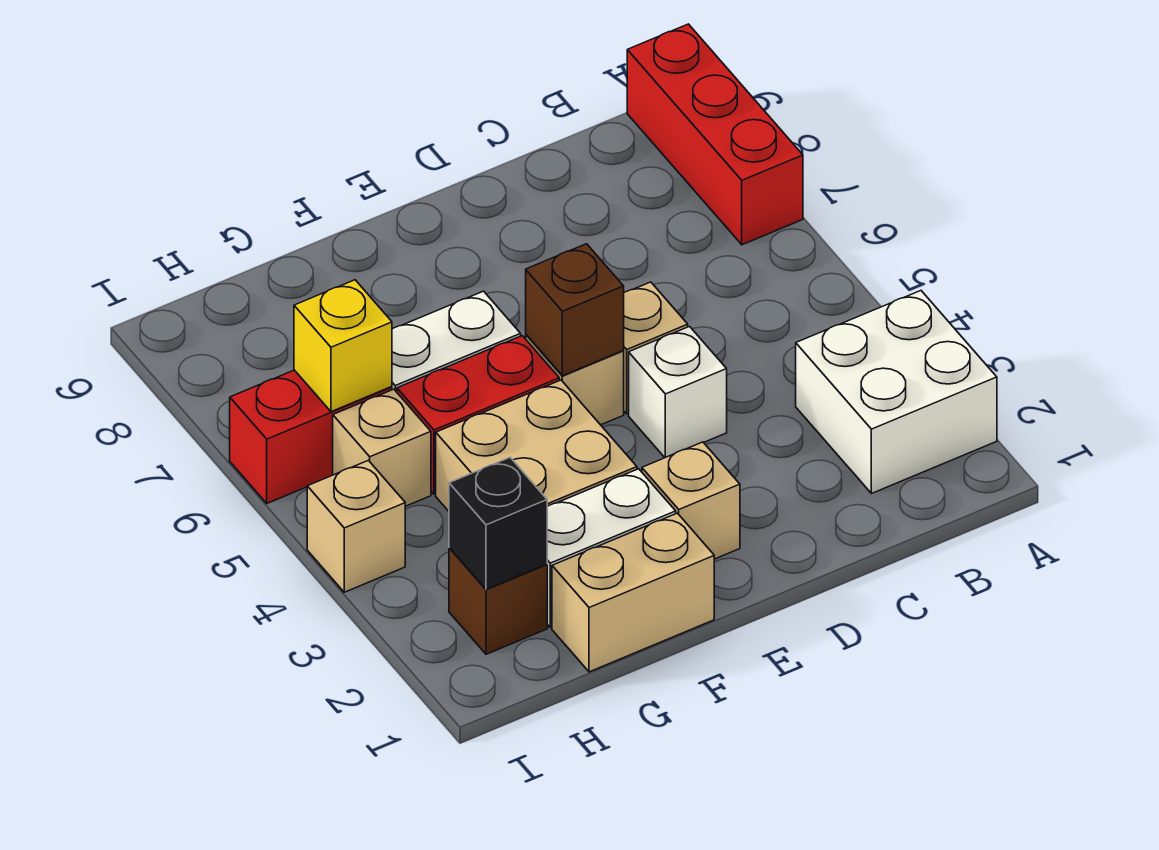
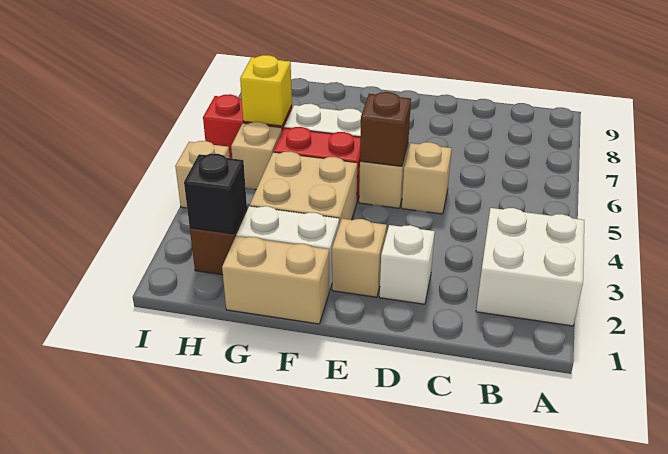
red 1x3 brick [627,24,803,245] -> none
white 1x1 brick [629,327,727,457] -> white 1x1 brick moved to [379,225,435,304]

